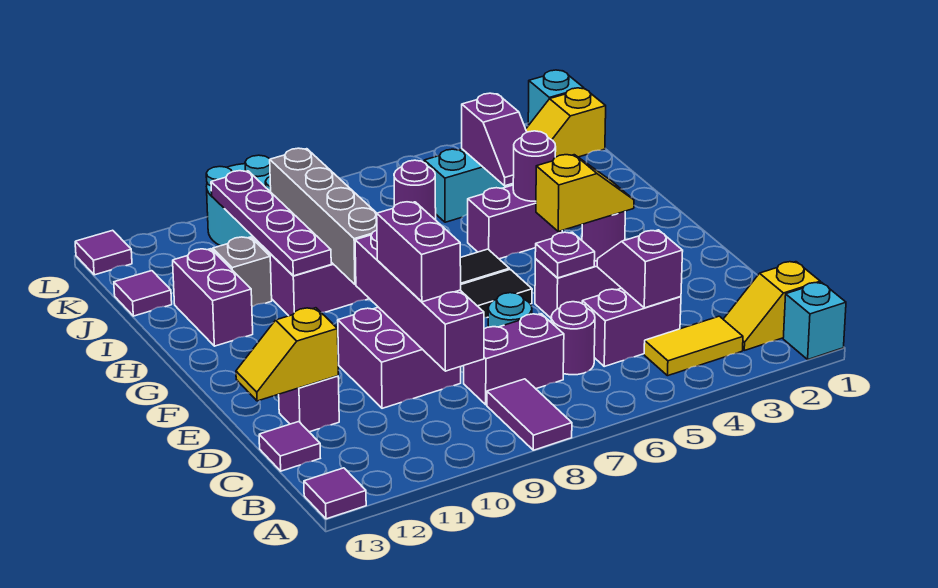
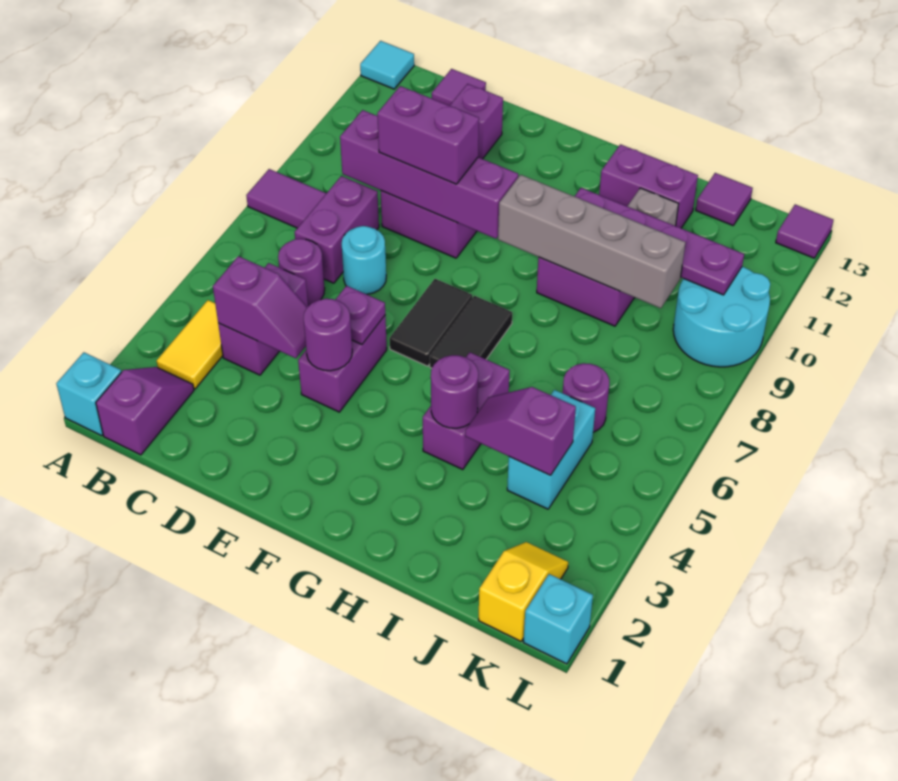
purple 1x1 tile [304,468,366,519] -> cyan 1x1 tile [360,41,414,89]
yellow 1x2 slope [723,262,820,350] -> purple 1x2 slope [96,367,194,455]
yellow 1x2 slope [236,308,338,401] -> none
yellow 1x2 slope [536,155,634,231] -> none

